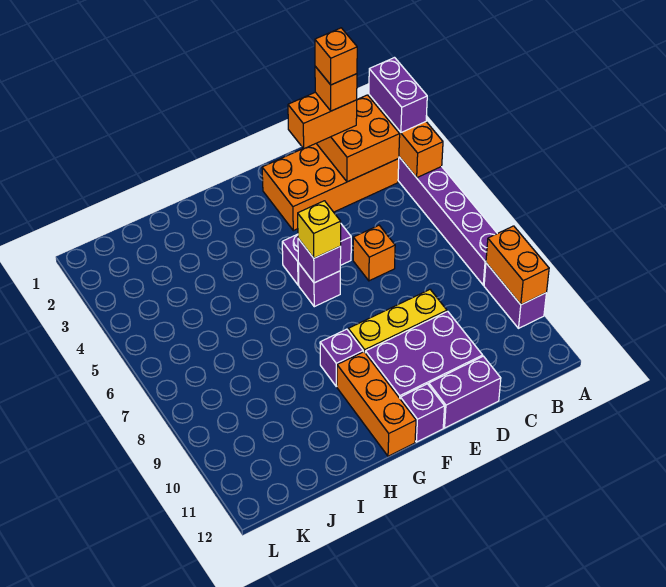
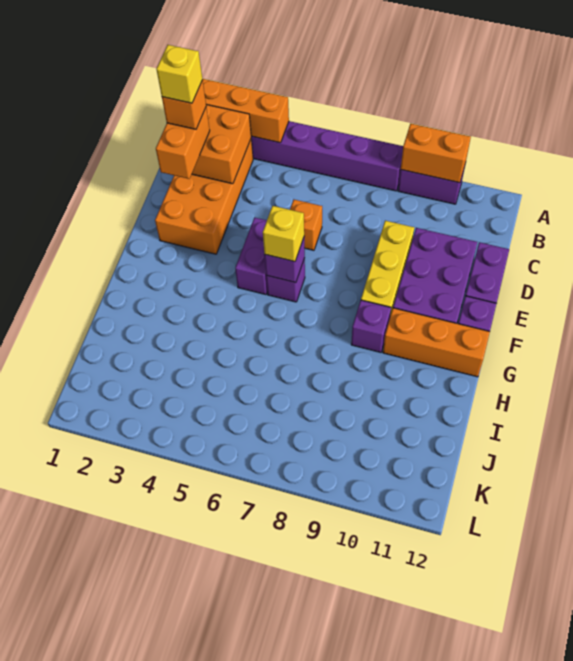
purple 1x2 brick [369,58,427,132] -> none
orange 1x1 brick [315,28,357,85] -> yellow 1x1 brick [156,45,202,103]

